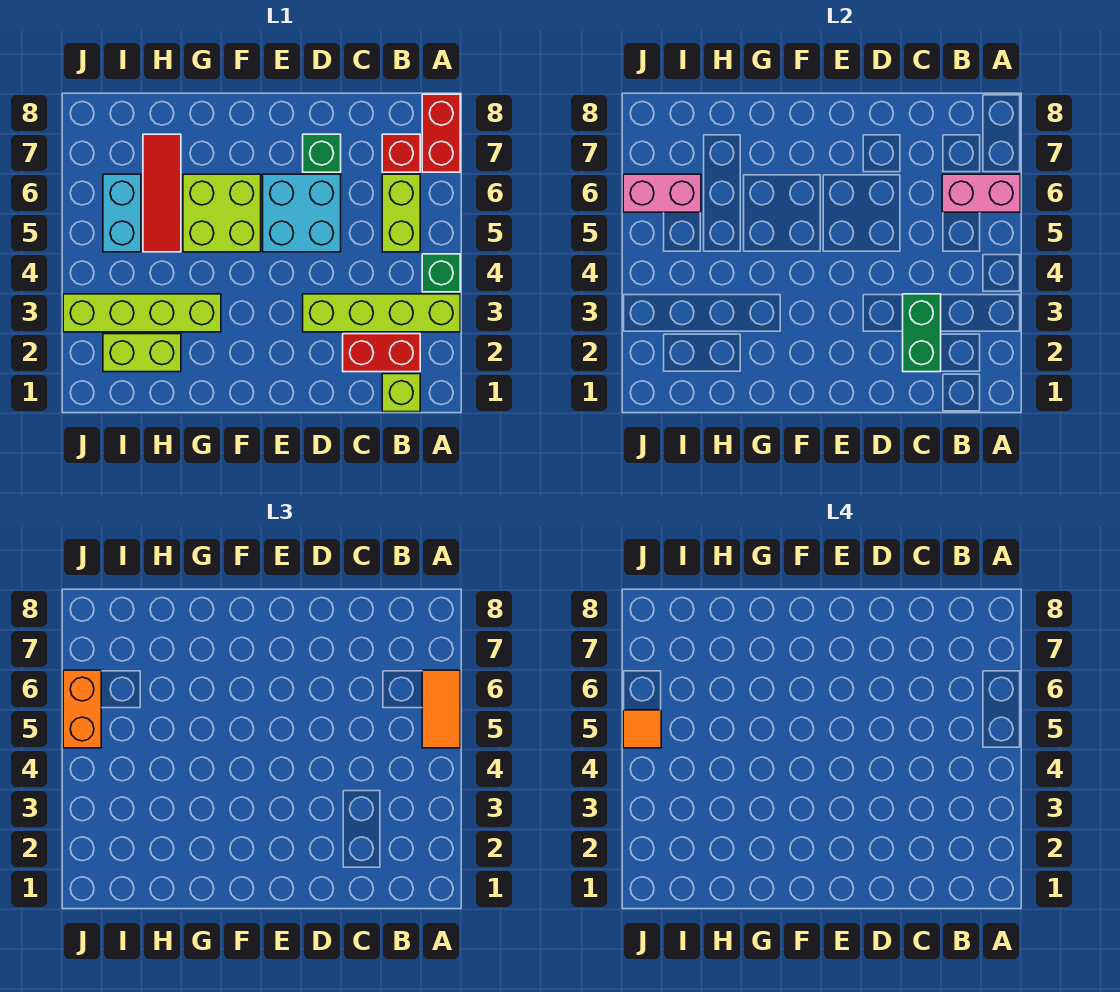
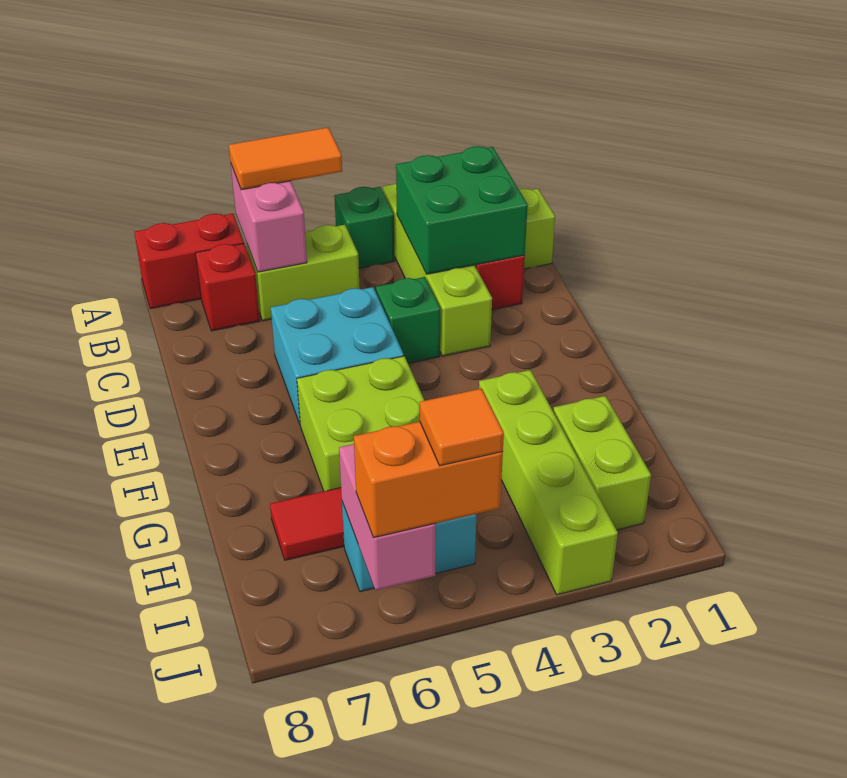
green 1x2 brick [903,294,941,372] -> green 2x2 brick [396,146,528,274]
green 1x1 brick [303,134,341,172] -> green 1x1 brick moved to [376,277,440,363]

